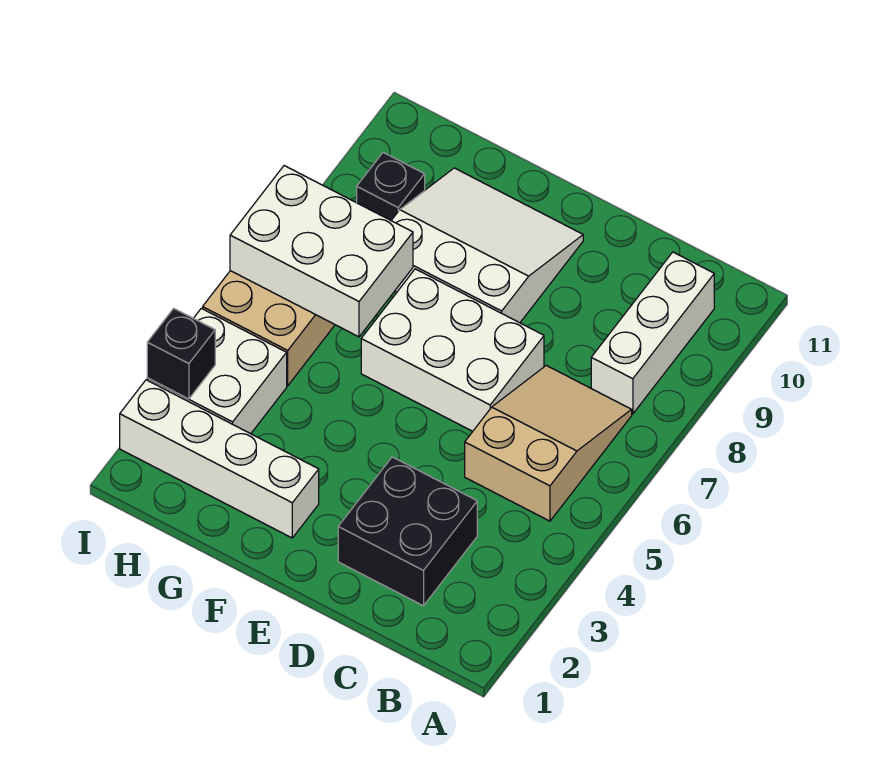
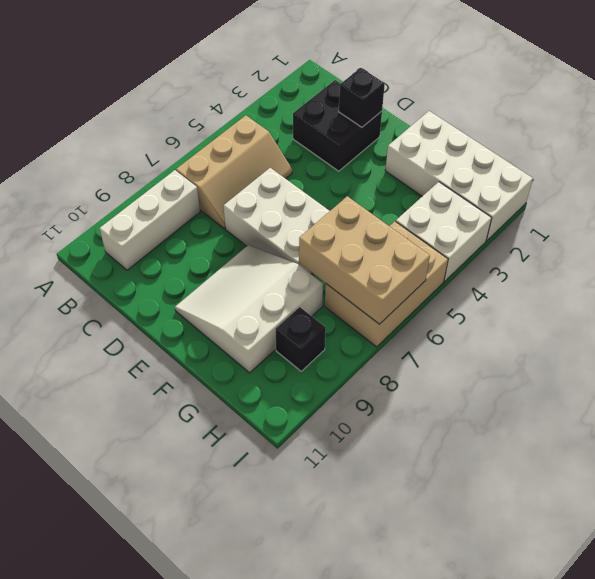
tan 2x3 slope [465,365,632,521] -> tan 2x3 slope turned to [176,116,292,229]
white 3x3 slope [391,168,583,323] -> white 3x3 slope turned to [175,245,323,373]
white 1x4 brick [120,380,319,538] -> white 2x4 brick [385,111,533,241]
white 2x3 brick [230,166,413,337] -> tan 2x3 brick [299,196,430,324]
black 1x1 brick [147,308,215,399] -> black 1x1 brick moved to [339,68,385,127]

